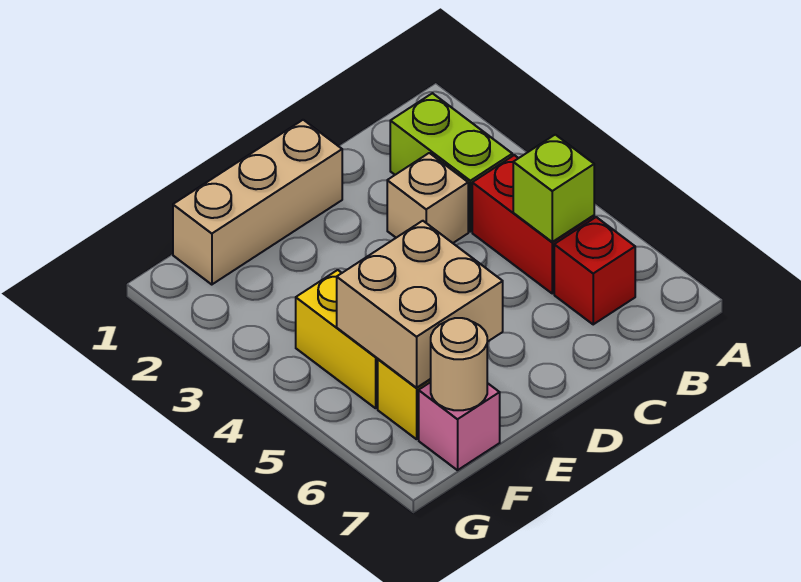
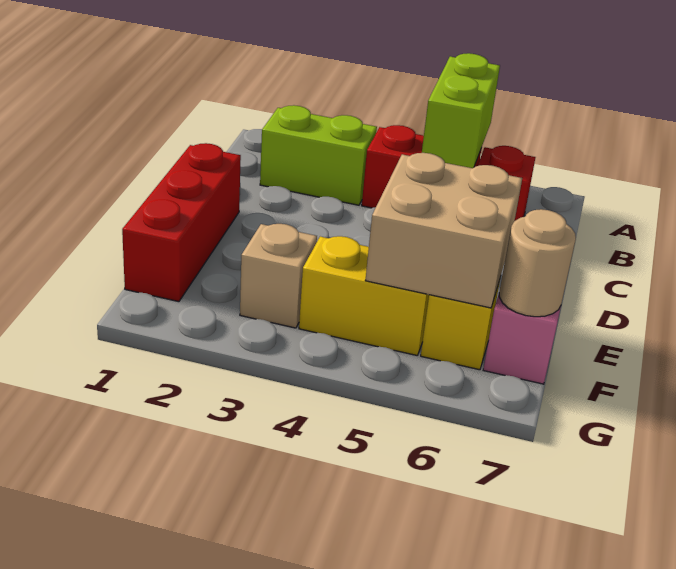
lime 1x1 brick [513,135,594,242] -> lime 1x2 brick [422,53,500,168]
tan 1x1 brick [387,153,468,243] -> tan 1x1 brick moved to [240,224,317,328]
tan 1x3 brick [173,120,342,285] -> red 1x3 brick [122,143,241,302]

